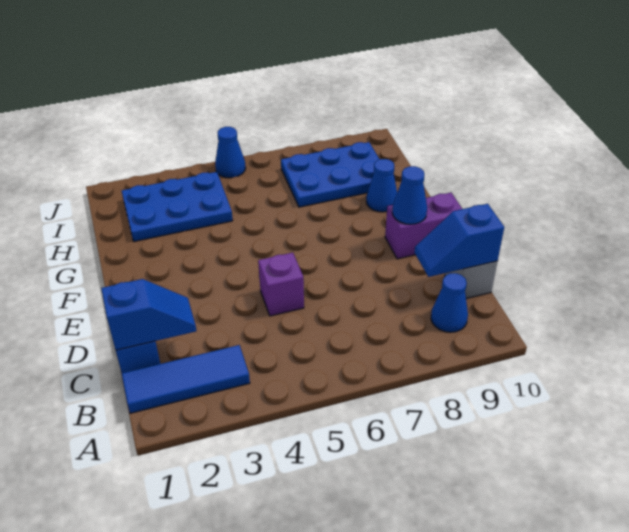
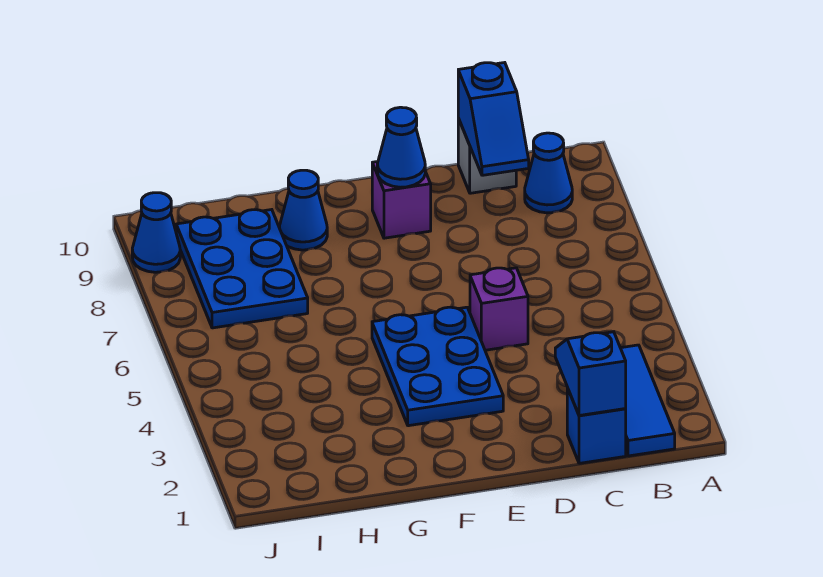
purple 1x2 brick [385,193,462,259] -> purple 1x1 brick [372,162,431,238]
blue 2x3 plate [122,172,233,242] -> blue 2x3 plate moved to [372,307,503,426]
blue 1x1 cone [215,127,246,178] -> blue 1x1 cone moved to [132,193,180,272]

